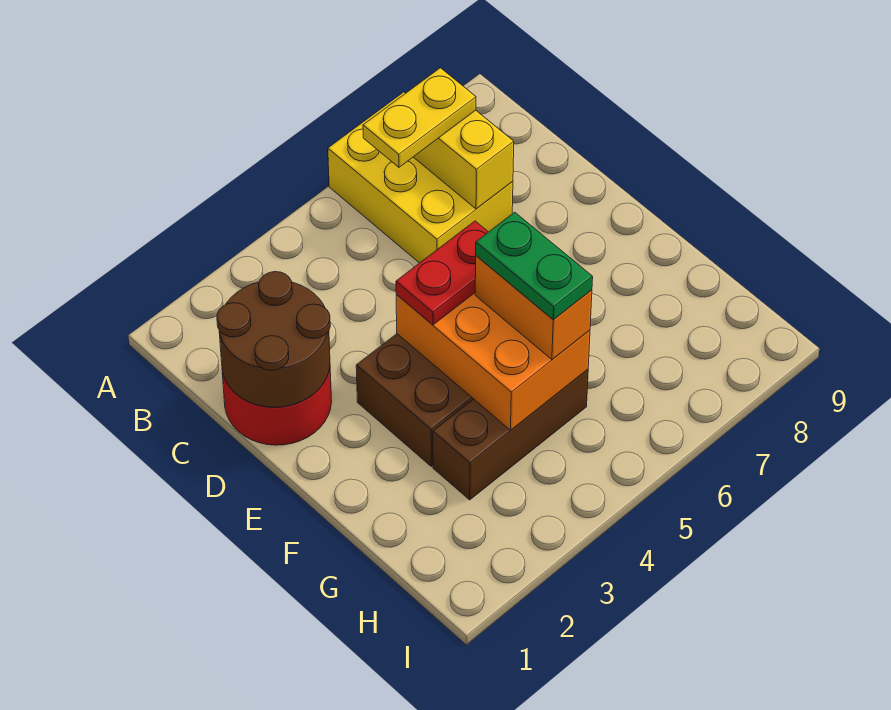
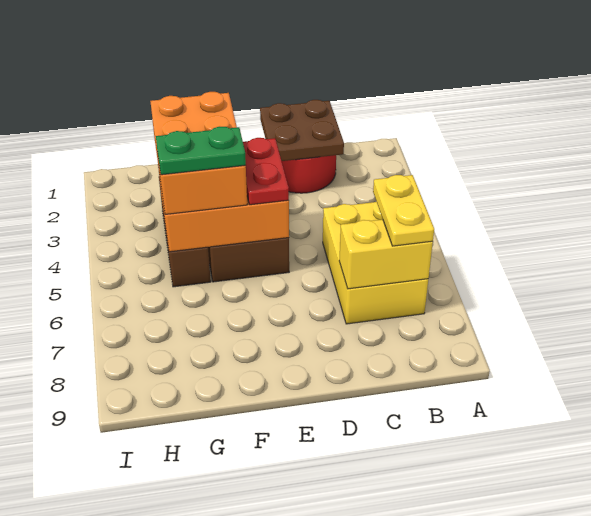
yellow 2x3 brick [328,92,513,263] -> yellow 2x3 brick turned to [323,202,428,324]
brown 2x2 round brick [217,272,330,407] -> brown 2x2 plate [260,100,344,161]
orange 1x2 brick [475,256,592,359] -> orange 2x3 brick [150,92,247,214]

